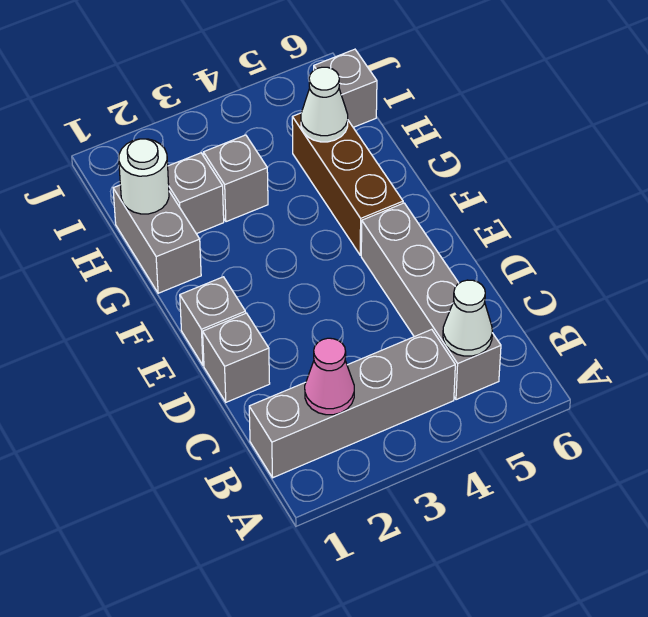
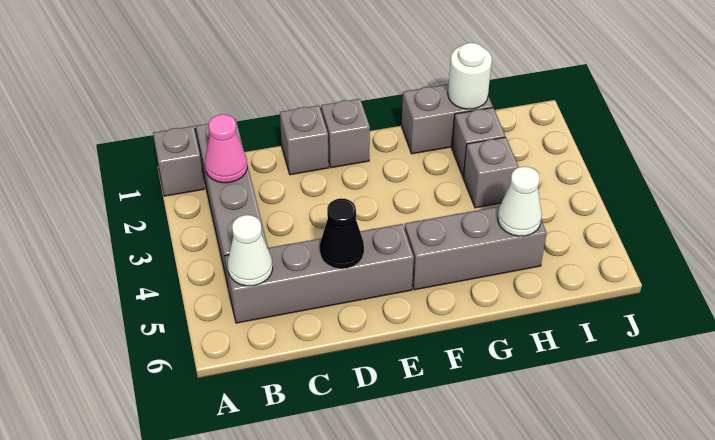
none -> black 1x1 cone [320,198,364,269]
brown 1x3 brick [292,113,403,255] -> grey 1x3 brick [405,206,547,290]
grey 1x1 brick [314,49,377,127] -> grey 1x1 brick moved to [153,126,204,196]

